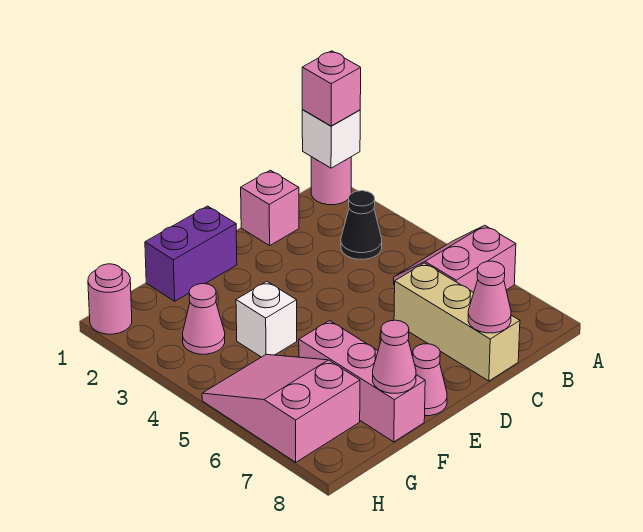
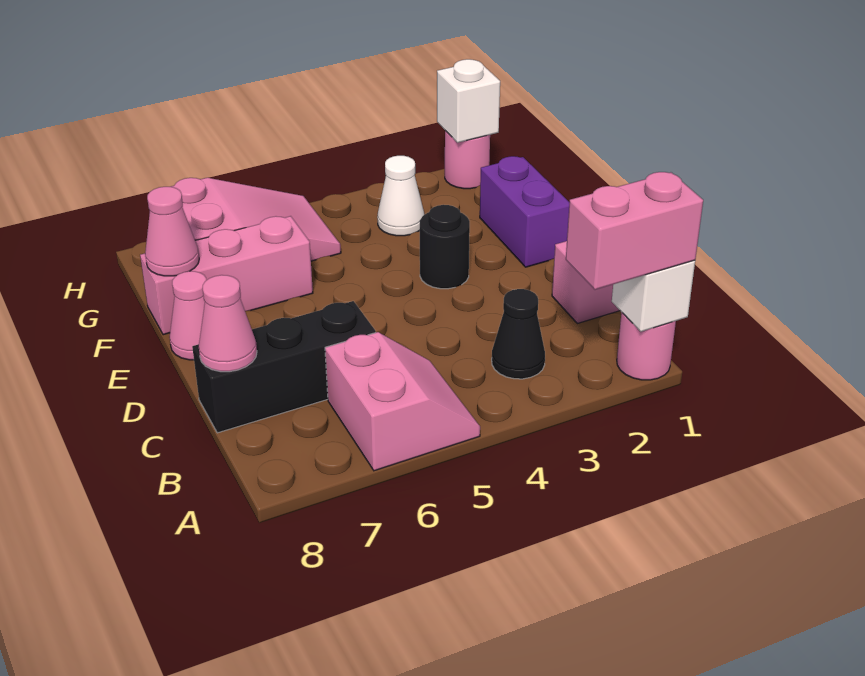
pink 1x1 brick [302,51,361,126] -> pink 1x2 brick [566,172,703,290]
tan 1x3 brick [394,263,520,381] -> black 1x3 brick [192,301,376,433]
none -> black 1x1 round brick [420,205,470,289]
white 1x1 brick [236,281,297,357] -> white 1x1 brick moved to [437,59,500,143]
pink 1x1 cone [183,284,225,354] -> white 1x1 cone [377,156,424,236]

